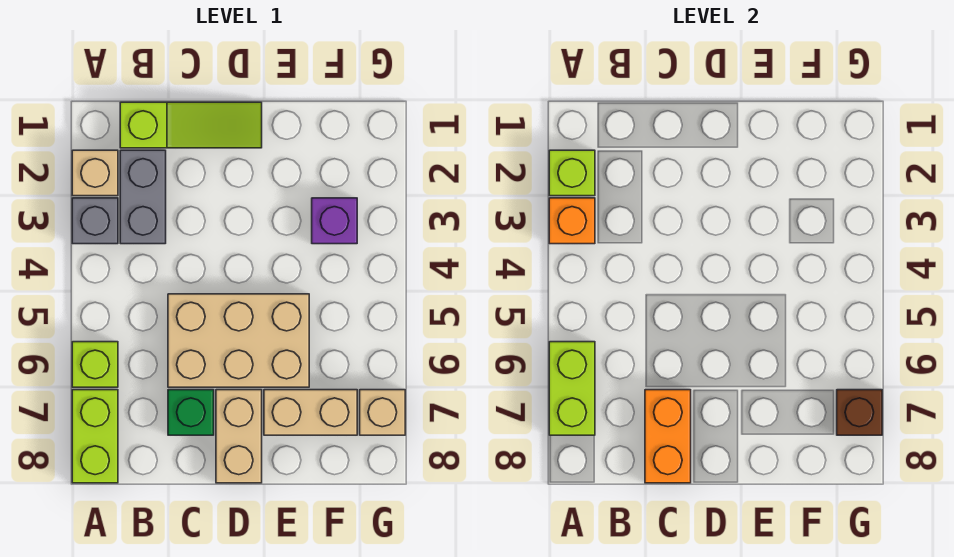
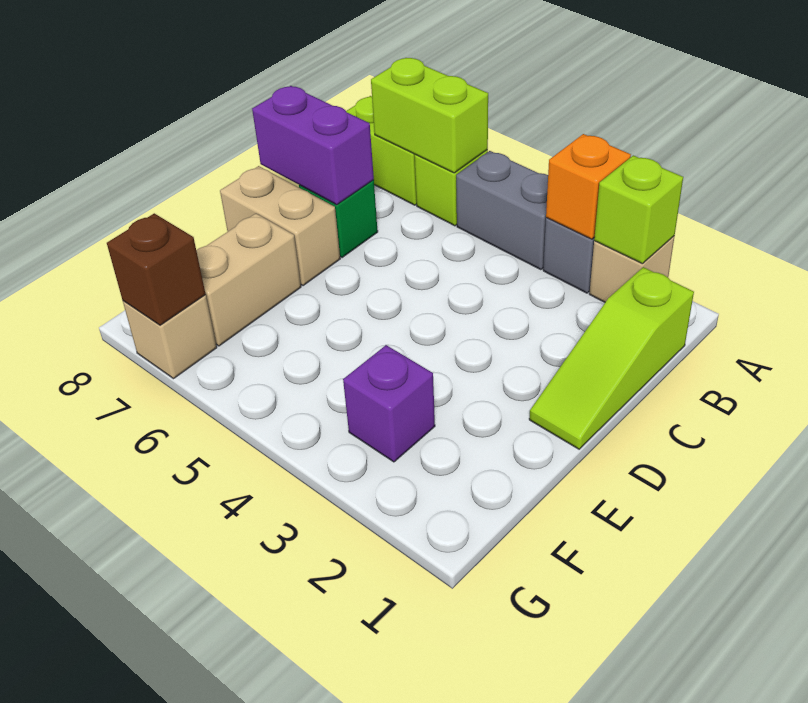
grey 1x2 brick [120,150,166,244] -> grey 1x2 brick moved to [456,151,548,270]
tan 2x3 brick [168,294,309,387] -> none
orange 1x2 brick [645,390,691,483] -> purple 1x2 brick [252,86,374,205]

